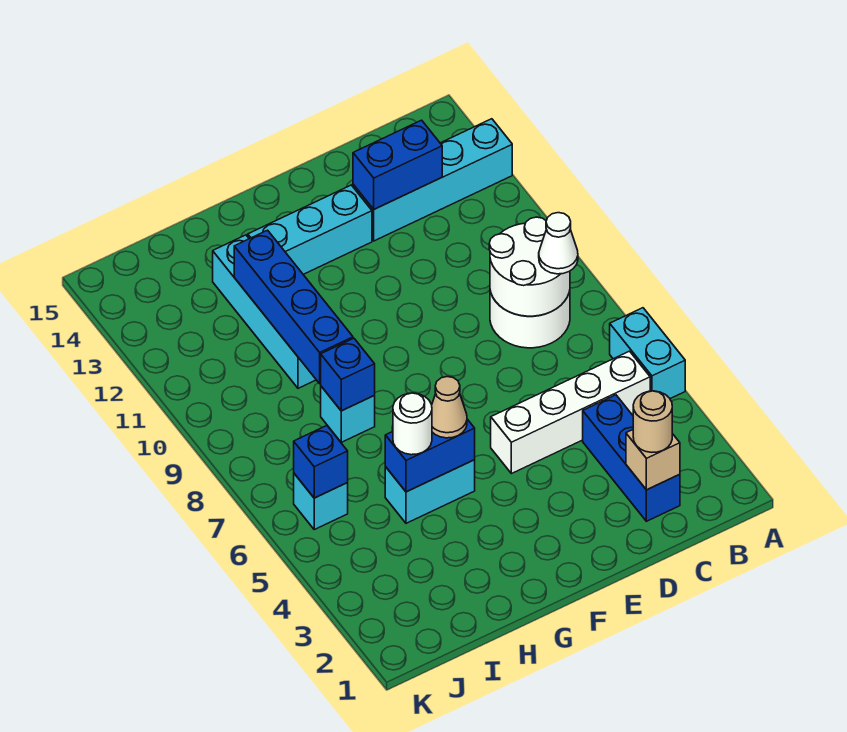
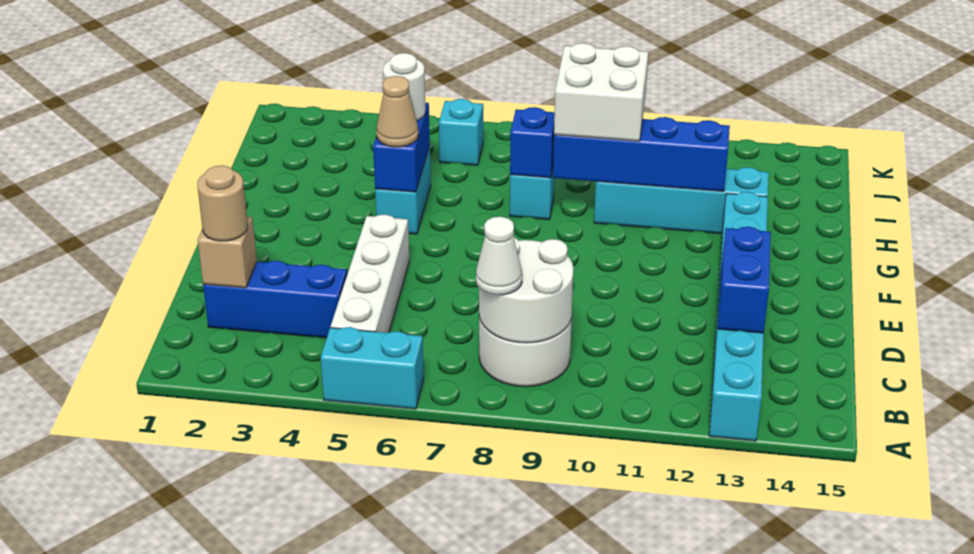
none -> white 2x2 brick [554,43,648,141]
blue 1x1 brick [294,426,348,498] -> none

